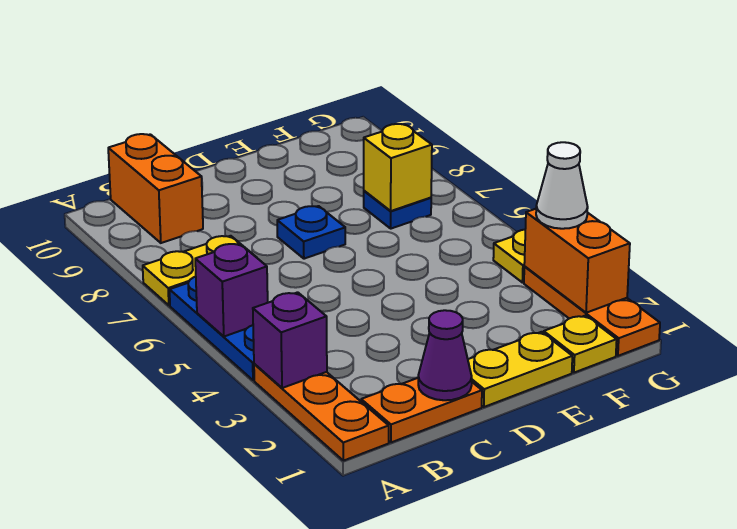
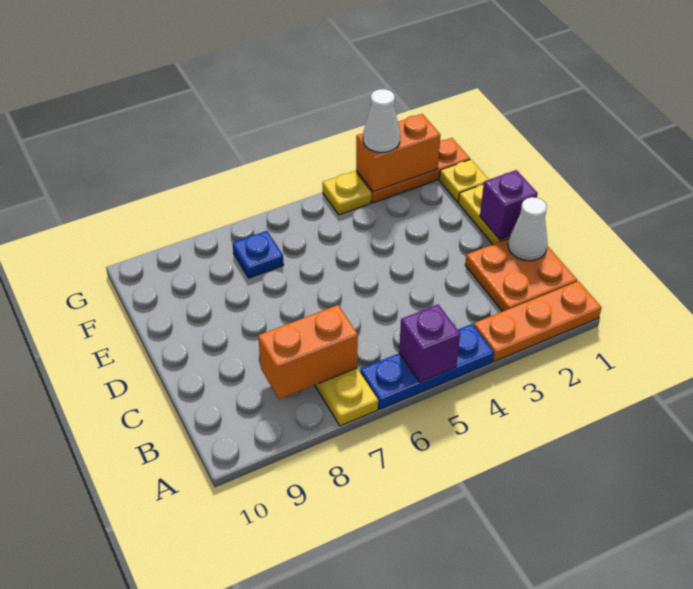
purple 1x1 brick [253,292,327,388] -> purple 1x1 brick moved to [480,170,538,240]
orange 1x2 plate [361,378,482,442] -> orange 2x2 plate [465,238,577,312]
orange 1x2 brick [108,134,203,243] -> orange 1x2 brick moved to [258,305,358,399]
purple 1x1 cone [418,310,472,400] -> white 1x1 cone [508,197,548,261]
blue 1x1 plate [277,206,345,259] -> none
yellow 1x1 brick [364,124,432,211] -> none

